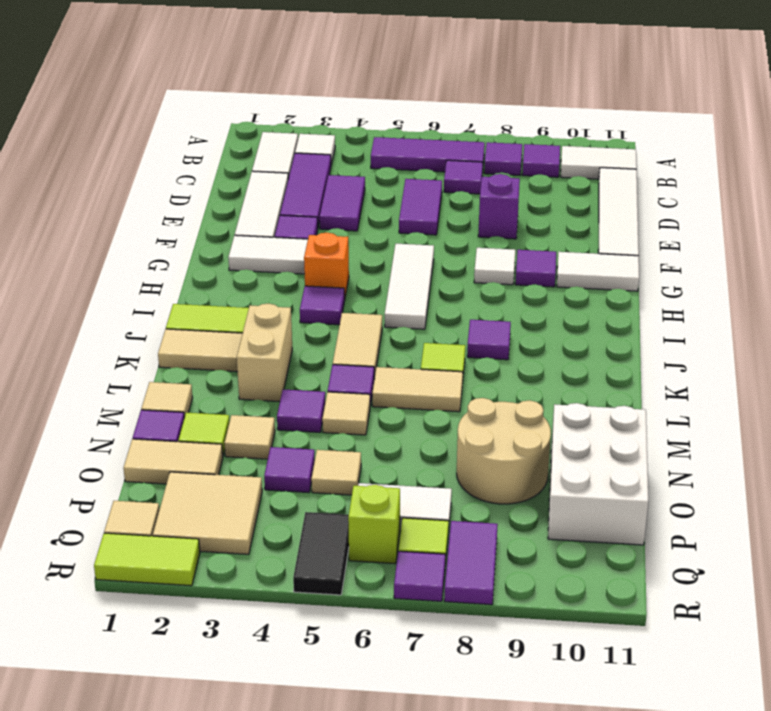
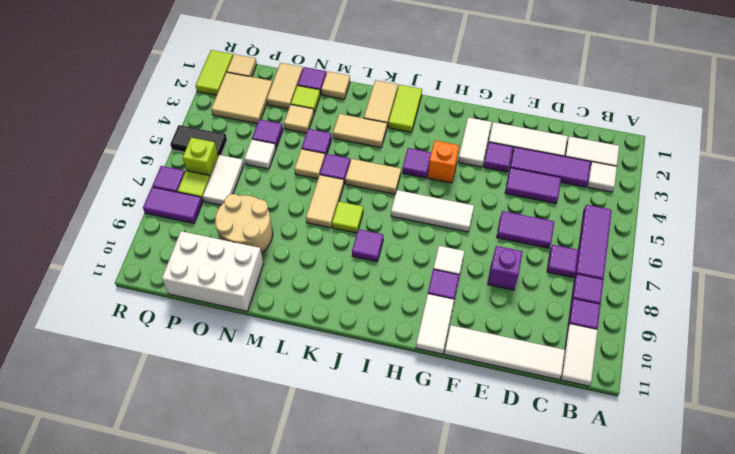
tan 1x2 brick [237,304,292,402] -> tan 1x2 tile [333,114,387,148]
tan 1x1 tile [311,450,361,495] -> white 1x1 tile [244,139,276,169]

